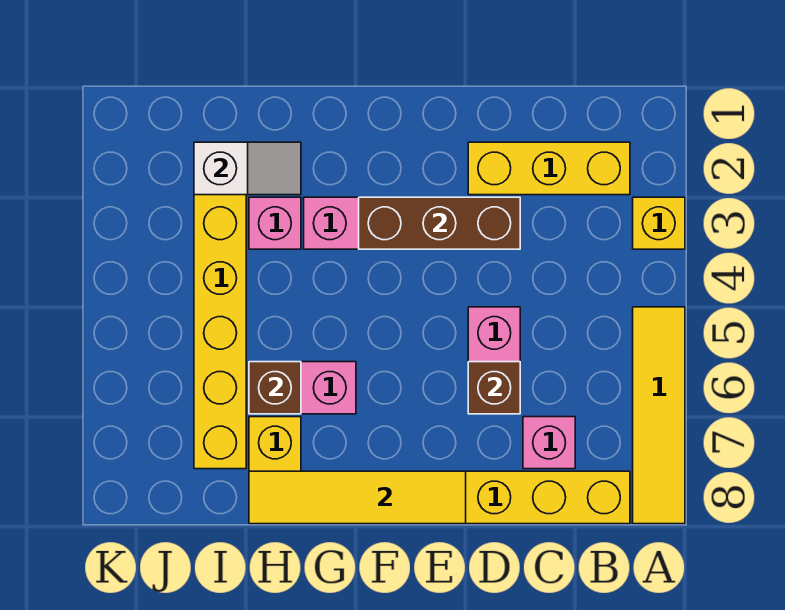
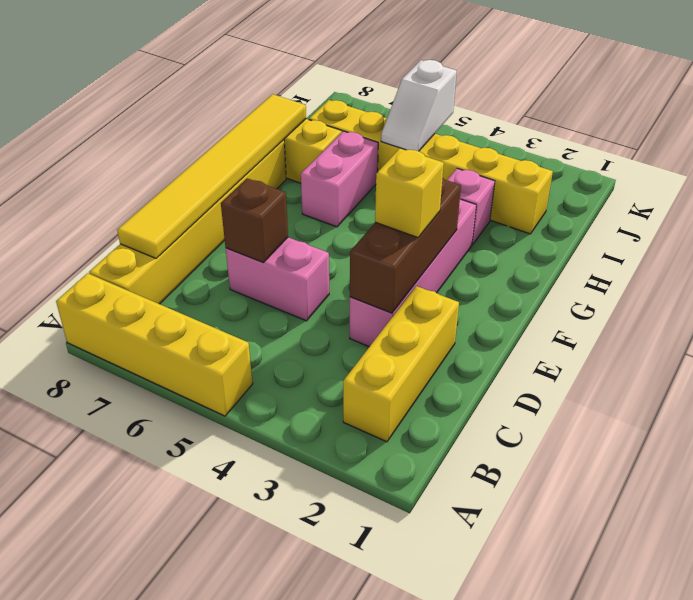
yellow 1x1 brick [633,197,685,249] -> yellow 1x1 brick moved to [375,148,444,238]
yellow 1x4 tile [633,307,685,524] -> yellow 1x4 brick [56,273,253,416]
pink 1x1 brick [523,417,575,469] -> none
yellow 1x4 tile [249,471,466,524] -> yellow 1x6 tile [117,94,306,258]
white 1x2 slope [194,142,301,195] -> white 1x2 slope moved to [381,60,457,151]
brown 1x1 brick [249,362,301,414] -> none

